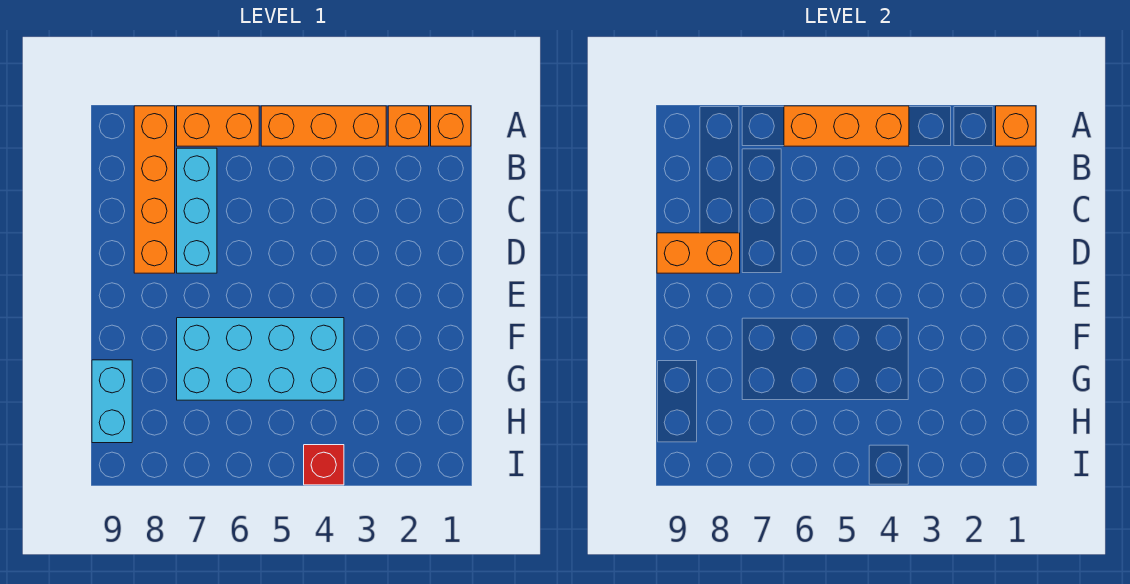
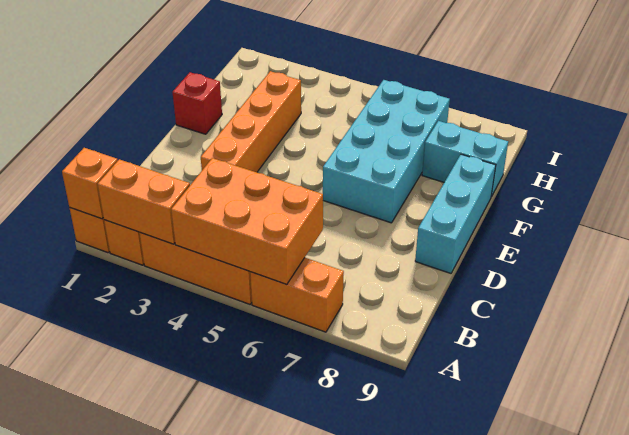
orange 1x3 brick [784,106,909,146] -> orange 2x3 brick [171,158,323,285]
orange 1x4 brick [134,106,175,273] -> orange 1x4 brick moved to [201,71,301,172]
cyan 1x3 brick [177,148,217,273] -> cyan 1x3 brick moved to [415,154,496,273]
orange 1x2 brick [657,233,740,273] -> orange 1x2 brick moved to [98,159,190,244]
cyan 2x4 brick [177,318,344,400] -> cyan 2x4 brick turned to [323,80,450,223]
cyan 1x2 brick [92,360,132,443] -> cyan 1x2 brick turned to [422,121,508,197]
red 1x1 brick [304,445,344,485] -> red 1x1 brick moved to [172,72,222,134]

